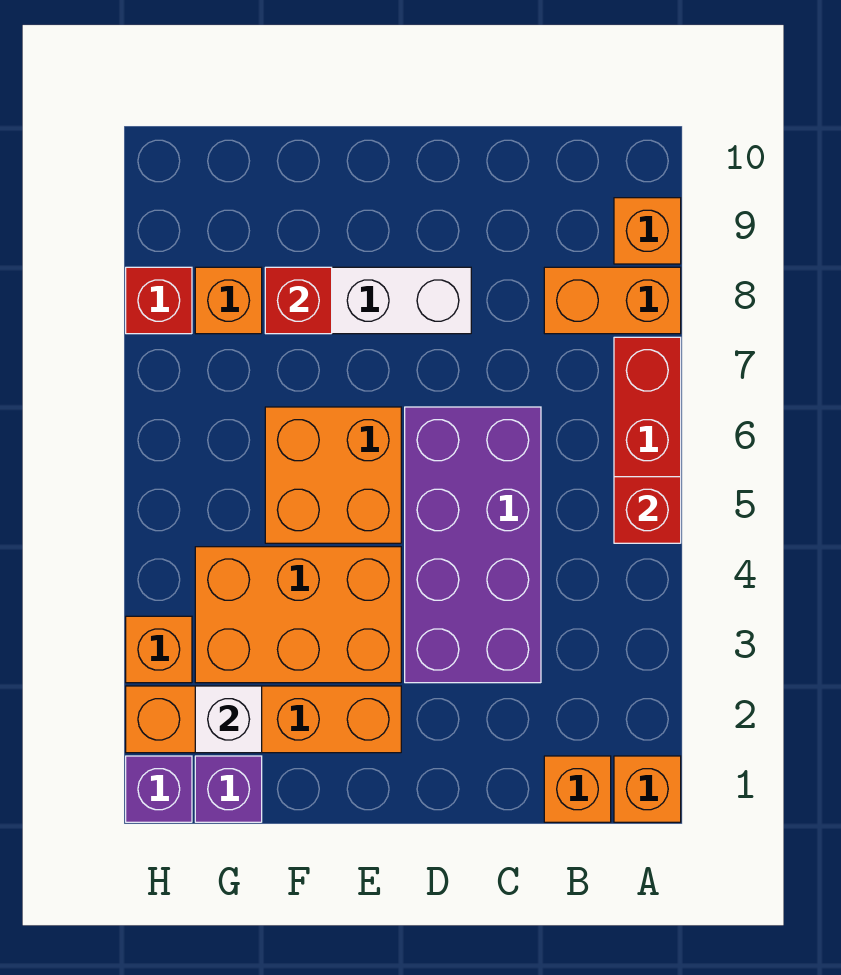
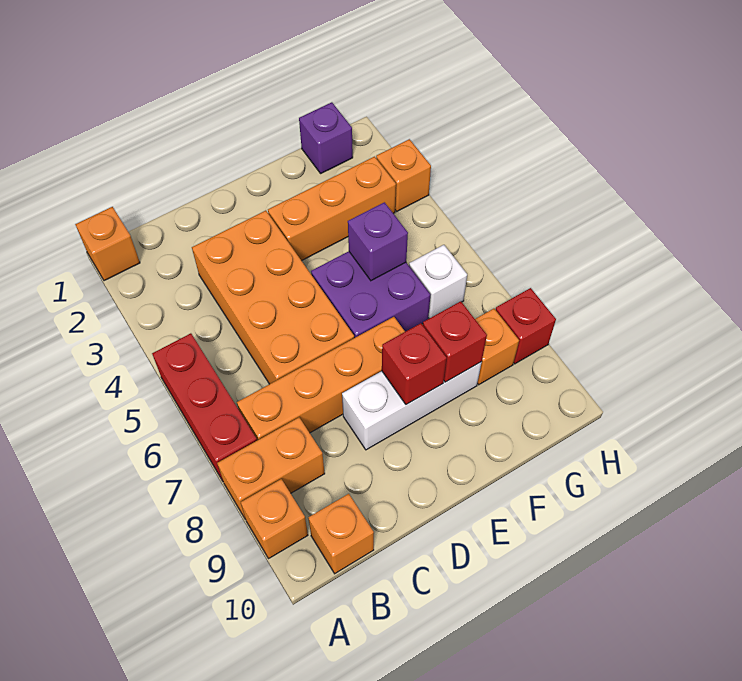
red 1x1 brick [614,477,681,543] -> red 1x1 brick moved to [382,323,447,405]
orange 1x1 brick [544,756,611,822] -> orange 1x1 brick moved to [308,494,374,574]
purple 2x4 brick [405,407,541,683] -> orange 2x4 brick [192,211,354,384]
orange 1x4 brick [126,686,401,753] -> orange 1x4 brick moved to [237,317,405,440]
orange 2x3 brick [195,547,401,683] -> orange 1x3 brick [268,157,396,261]
orange 2x2 brick [265,407,401,543] -> purple 2x2 brick [311,251,430,338]
white 1x1 brick [195,686,262,753] -> white 1x1 brick moved to [409,245,467,318]
purple 1x1 brick [126,756,192,822] -> purple 1x1 brick moved to [348,202,408,281]

